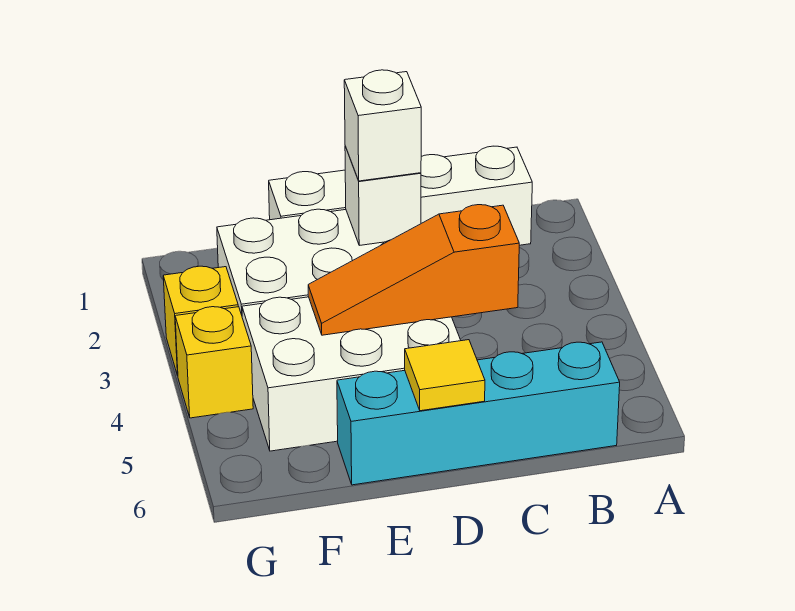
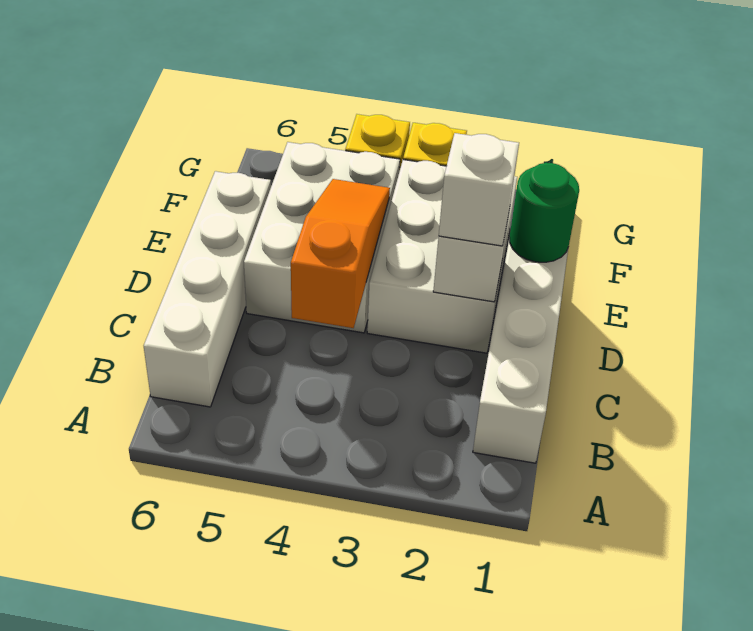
cyan 1x4 brick [337,342,620,485] -> white 1x4 brick [144,171,271,407]
yellow 1x1 tile [405,340,485,411] -> none
none -> green 1x1 round brick [510,163,579,262]

